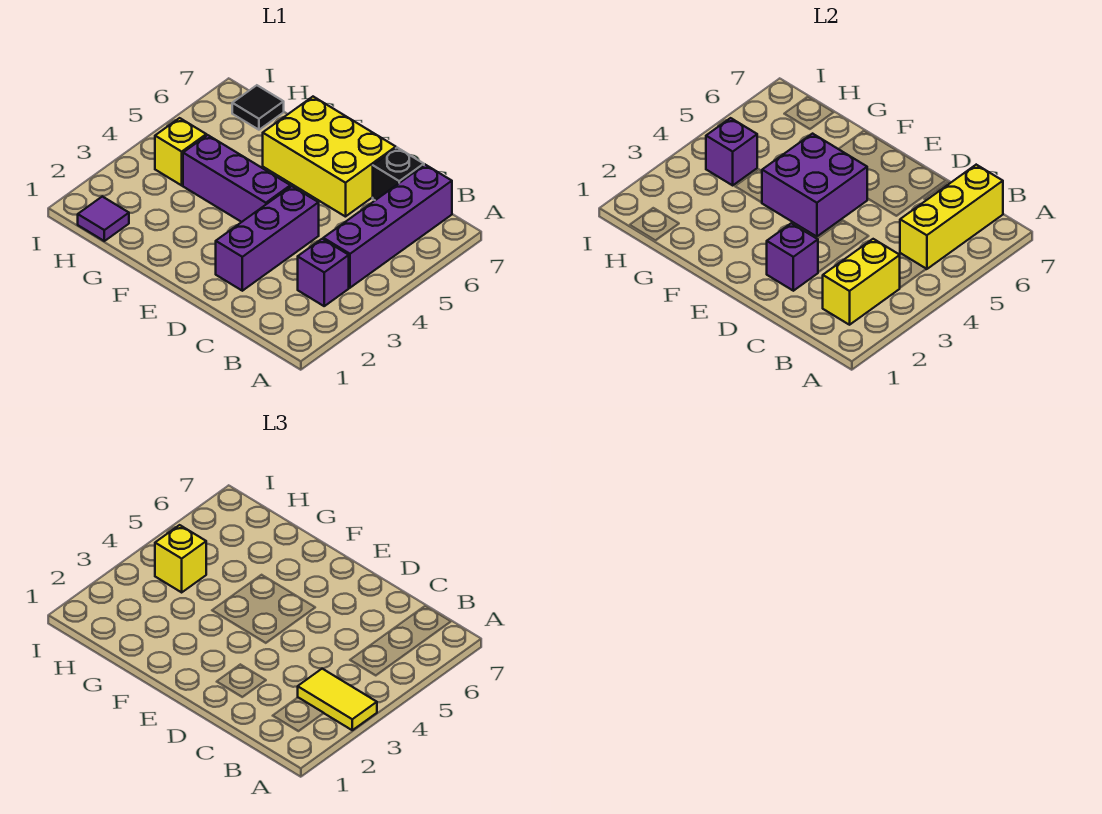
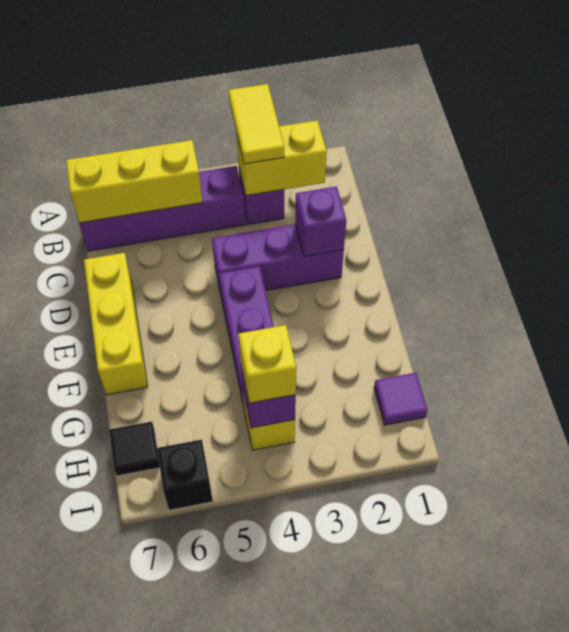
black 1x1 brick [373,148,424,200] -> black 1x1 brick moved to [157,440,213,510]
yellow 2x3 brick [263,97,396,217] -> yellow 1x3 brick [84,253,148,395]
purple 2x2 brick [762,134,867,237] -> none

